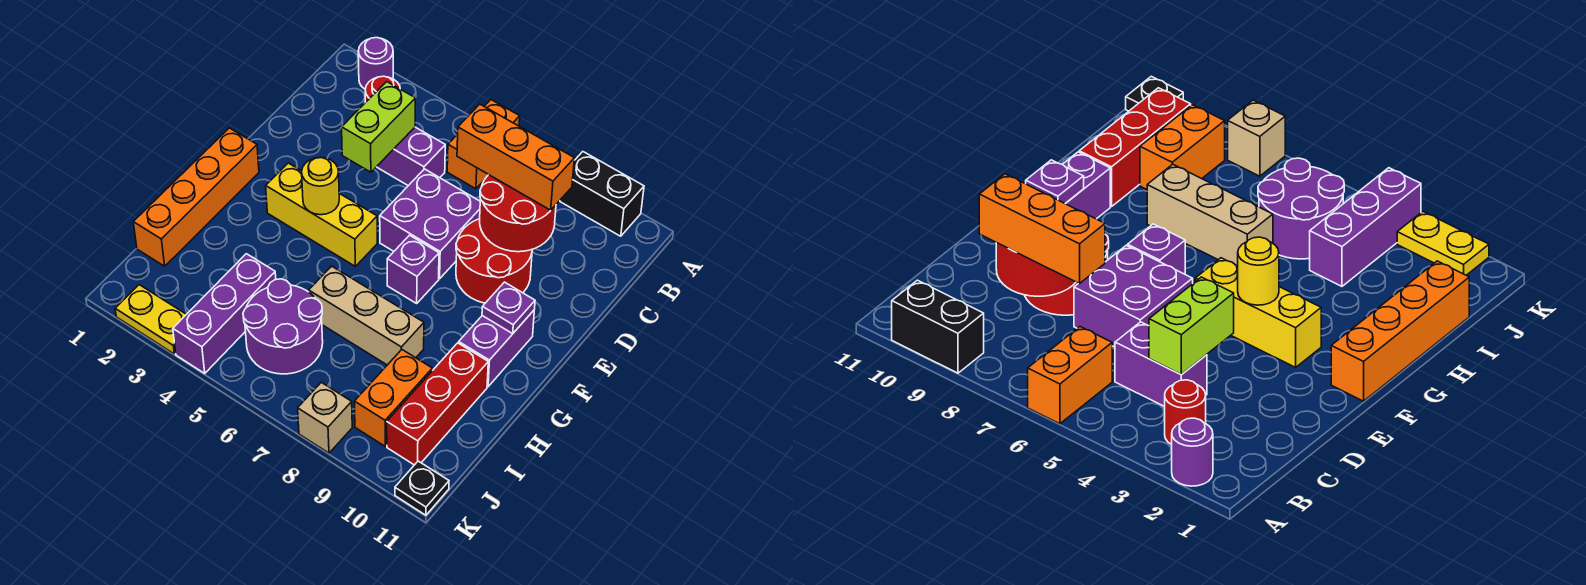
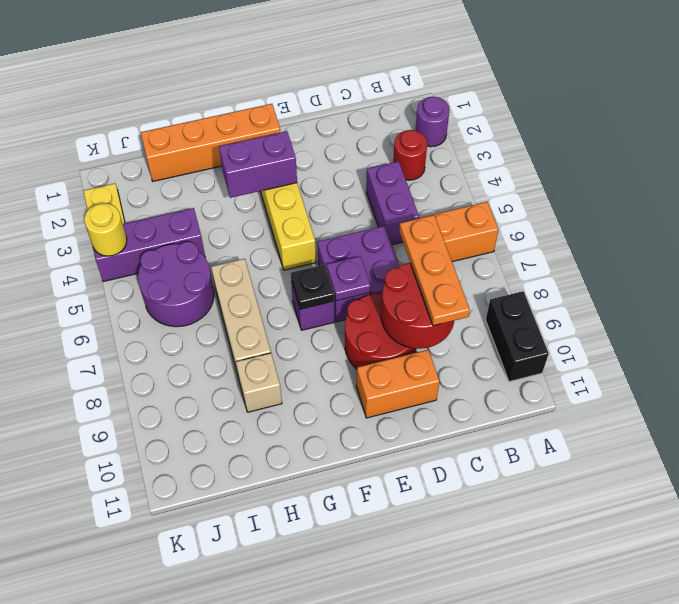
lime 1x2 brick [342,82,415,172] -> none
orange 1x3 brick [457,104,574,210] -> orange 1x3 plate [399,215,470,326]
yellow 1x1 round brick [302,157,339,215] -> yellow 1x1 round brick moved to [84,203,127,256]
purple 1x2 brick [459,310,534,387] -> purple 1x2 brick moved to [219,131,297,198]
purple 1x1 plate [482,282,535,333] -> purple 1x1 plate moved to [327,256,370,301]
red 1x3 brick [387,343,488,465] -> none
orange 1x2 brick [354,350,432,446] -> orange 1x2 brick moved to [356,350,440,418]
tan 1x1 brick [298,382,352,453] -> tan 1x1 brick moved to [236,353,282,412]
black 1x1 plate [395,461,449,515] -> black 1x1 plate moved to [291,265,334,310]

